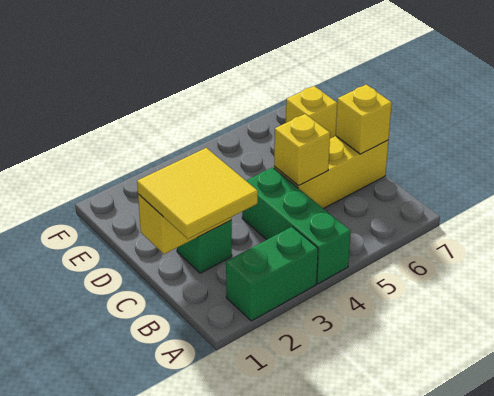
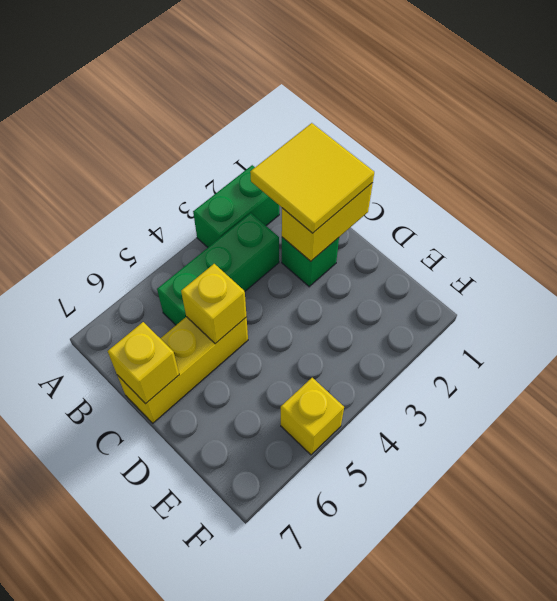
green 1x3 brick [242,167,351,284] -> green 1x3 brick turned to [157,213,279,325]
yellow 1x1 brick [286,86,337,139] -> yellow 1x1 brick moved to [281,378,344,455]

